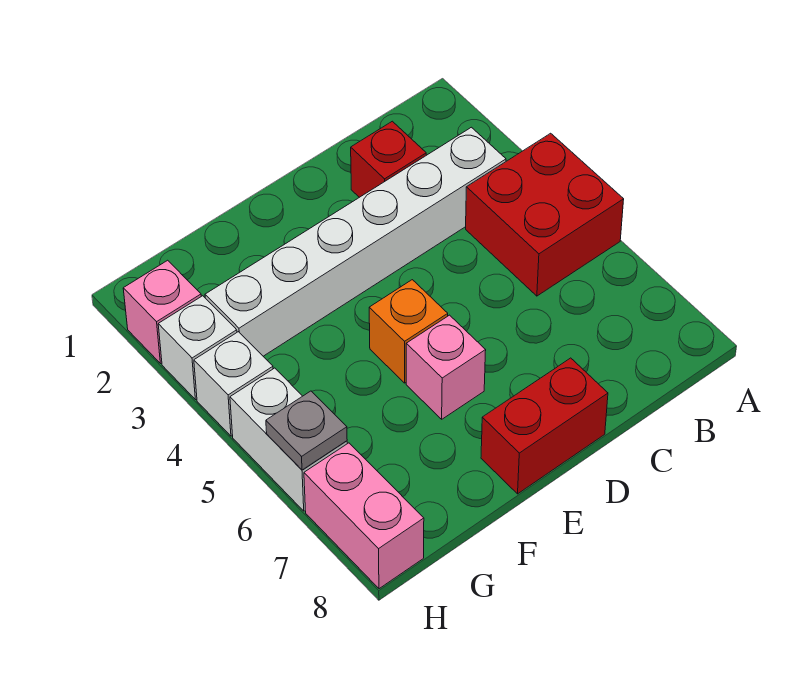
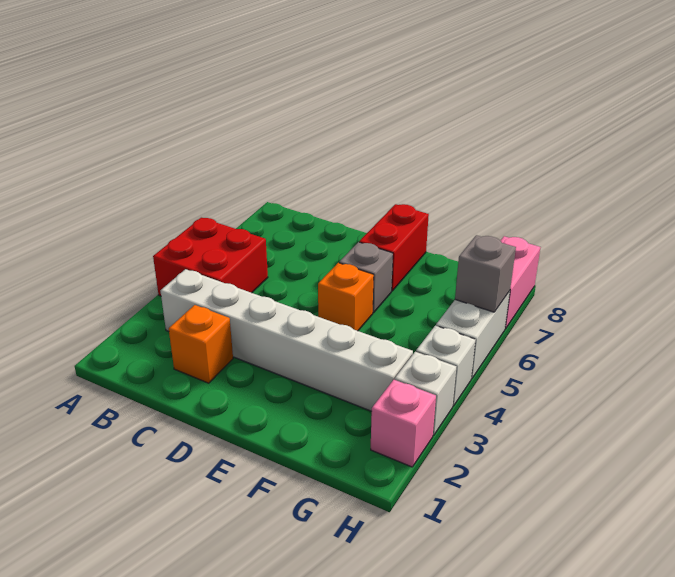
red 1x1 brick [351,121,426,197] -> orange 1x1 brick [169,305,233,383]
red 1x2 brick [481,358,608,494] -> red 1x2 brick turned to [359,204,429,291]
pink 1x1 brick [406,315,486,419] -> grey 1x1 brick [339,242,393,313]
grey 1x1 plate [266,391,347,470] -> grey 1x1 brick [455,235,516,312]

